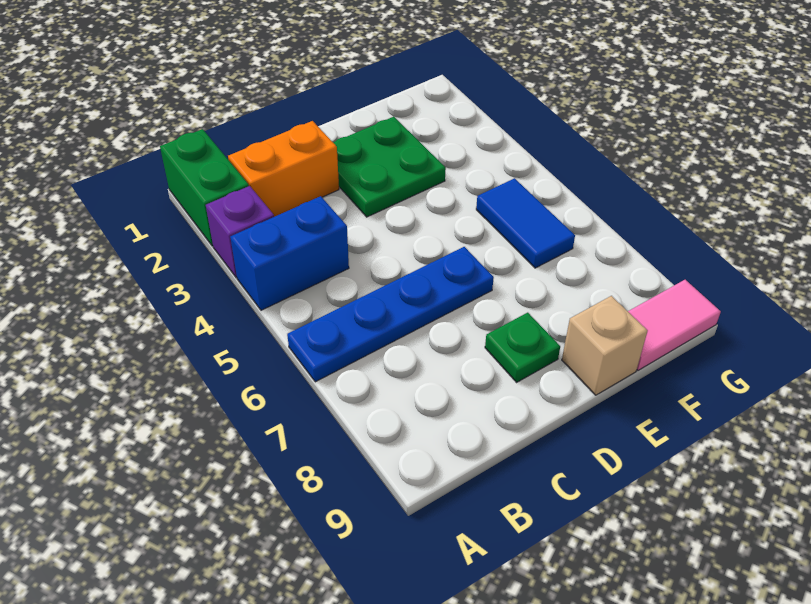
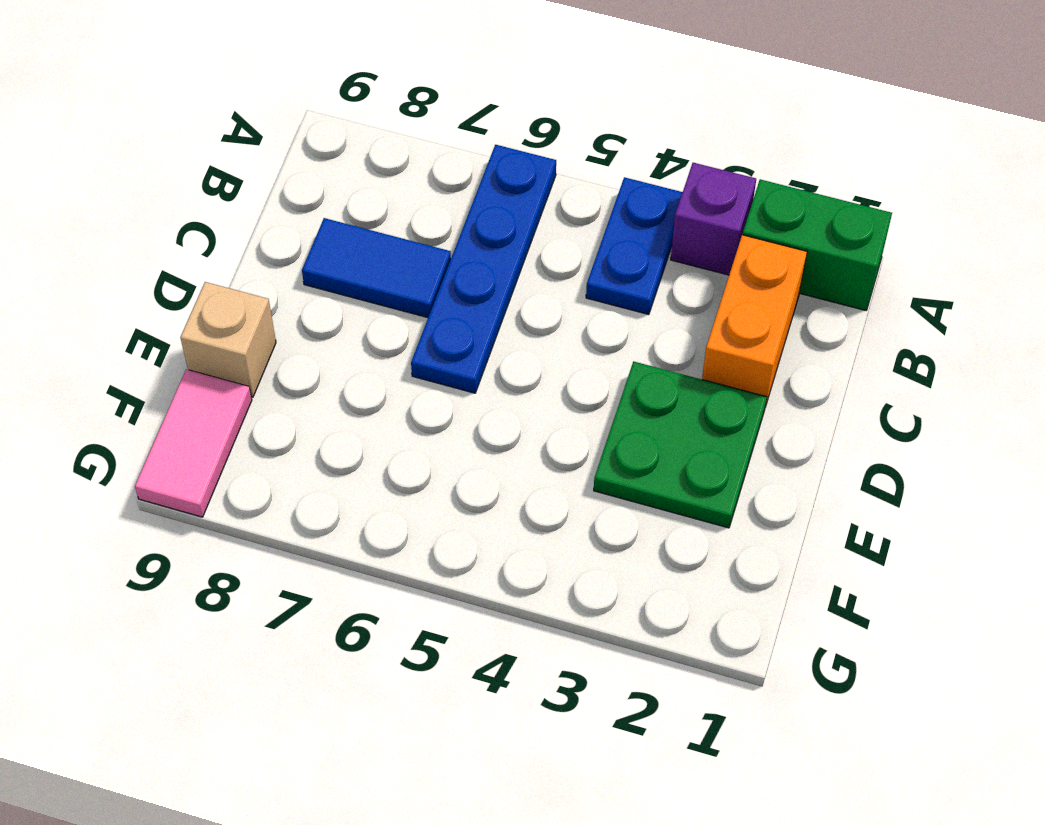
blue 1x2 brick [230,196,349,310] -> blue 1x2 plate [586,177,682,315]
green 1x1 plate [485,313,560,382] -> none
blue 1x2 tile [476,178,575,268] -> blue 1x2 tile moved to [302,218,451,318]

